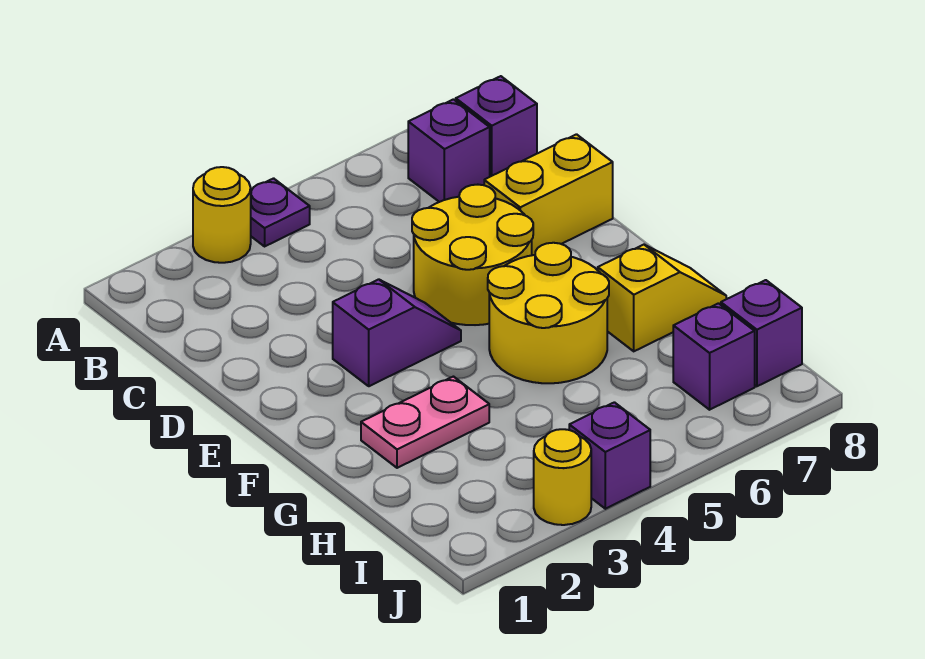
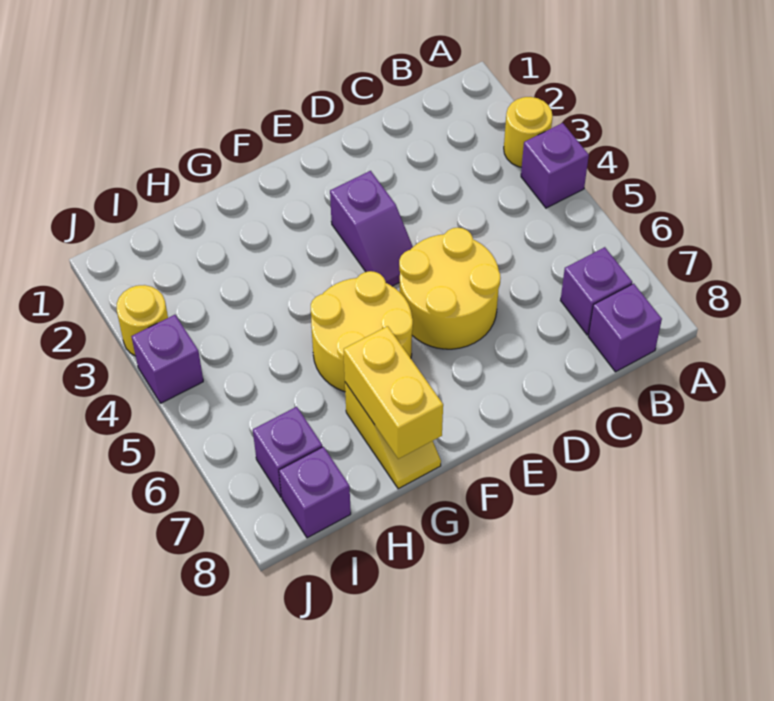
purple 1x1 plate [251,178,310,246] -> purple 1x1 brick [521,123,589,208]
yellow 1x2 brick [484,134,613,255] -> yellow 1x2 brick moved to [344,326,443,459]
pink 1x2 plate [361,377,489,468] -> none

